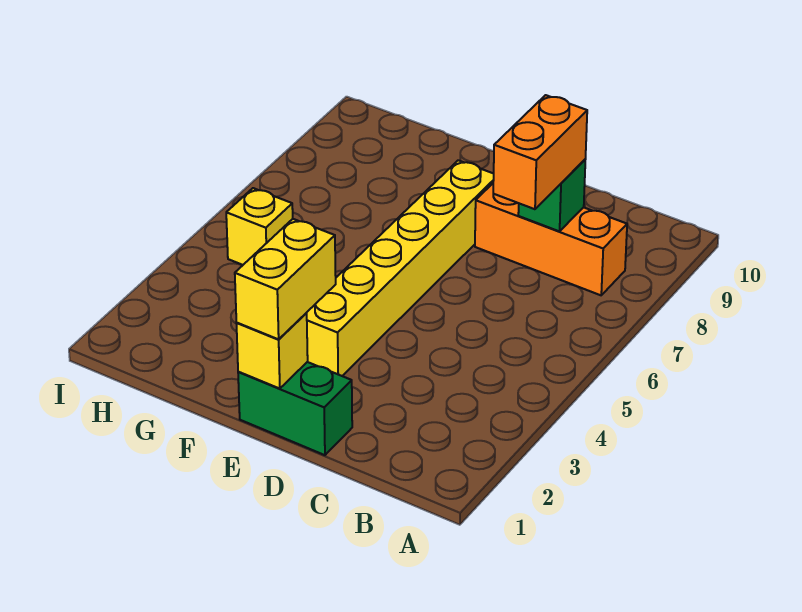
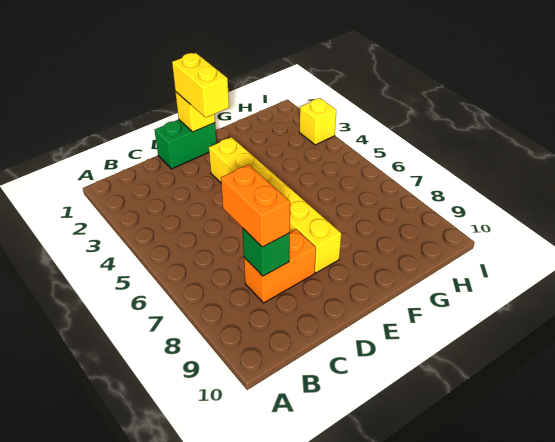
orange 1x3 brick [475,184,627,295] -> orange 1x2 brick [244,229,316,303]
yellow 1x1 brick [226,188,293,265] -> yellow 1x1 brick moved to [299,98,336,145]

